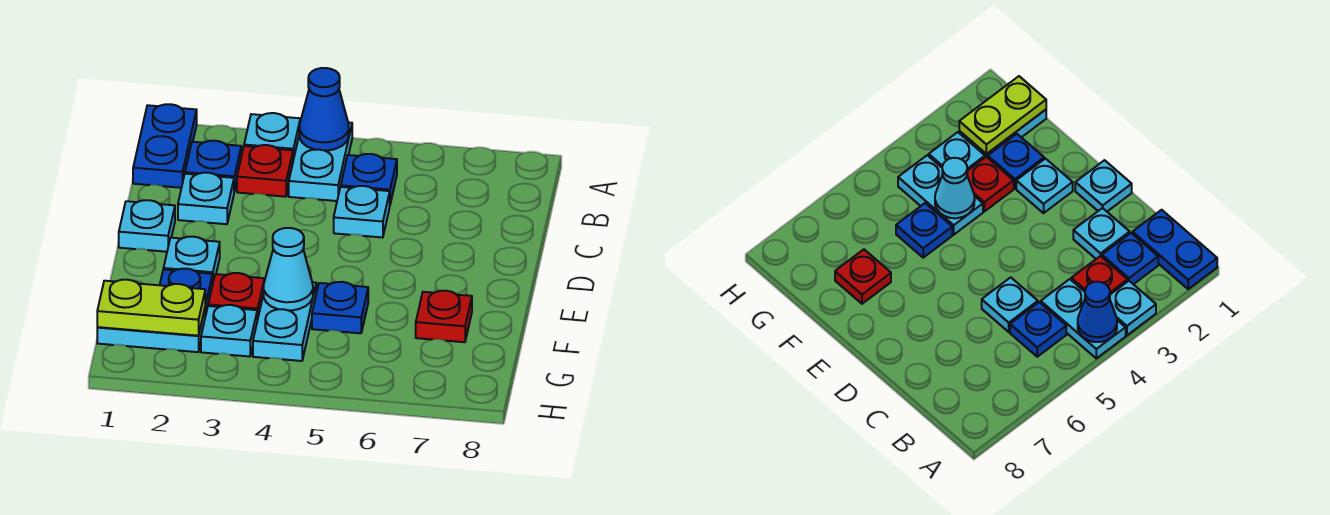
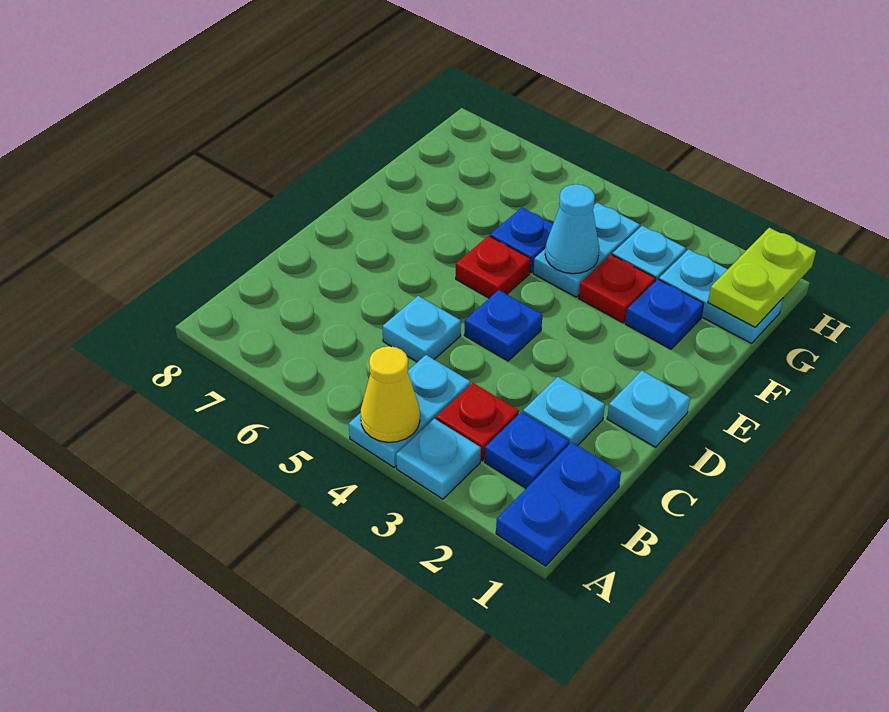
blue 1x1 cone [299,68,349,151] -> yellow 1x1 cone [361,346,420,442]
blue 1x1 plate [341,154,397,204] -> blue 1x1 plate moved to [464,290,543,361]
cyan 1x1 plate [164,237,220,281] -> none
red 1x1 plate [416,291,472,342] -> red 1x1 plate moved to [456,236,531,298]
lime 1x2 plate [97,280,205,336] -> lime 1x2 plate turned to [708,228,816,327]

